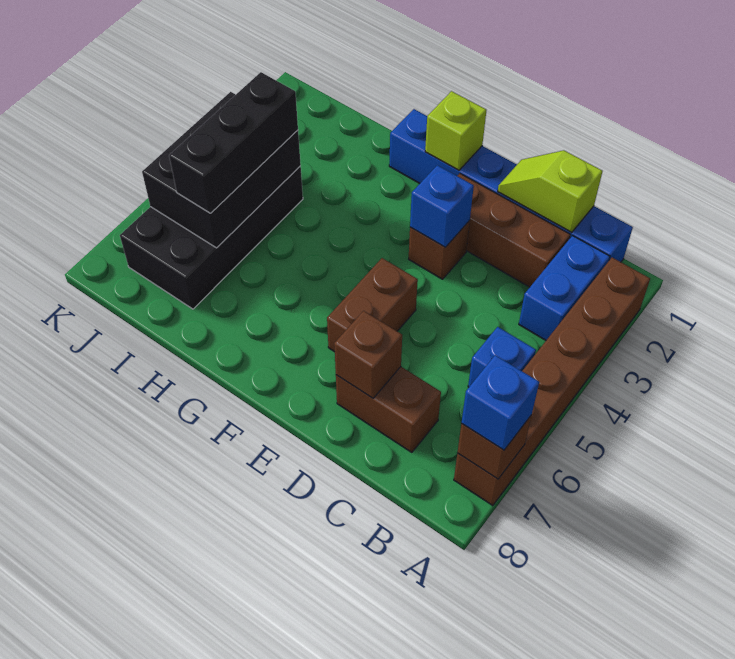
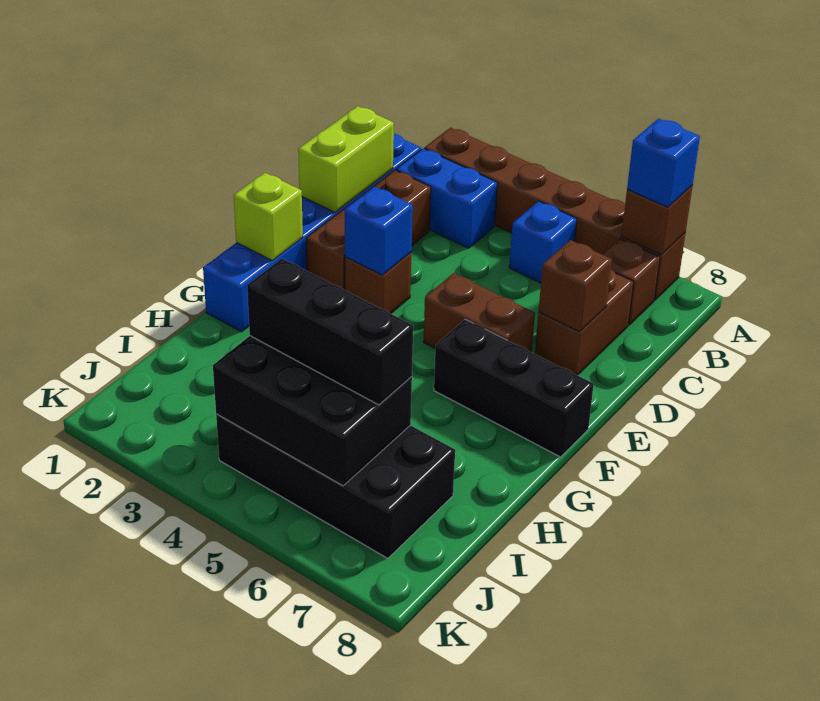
none -> brown 1x1 brick [602,238,660,325]
lime 1x2 slope [498,150,603,233] -> lime 1x2 brick [298,106,394,213]
none -> black 1x3 brick [434,319,594,457]

